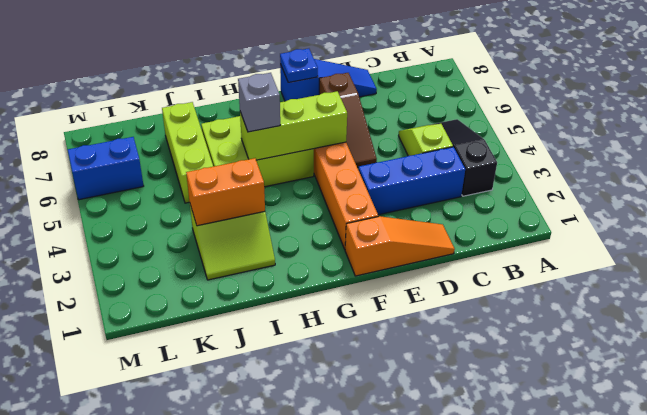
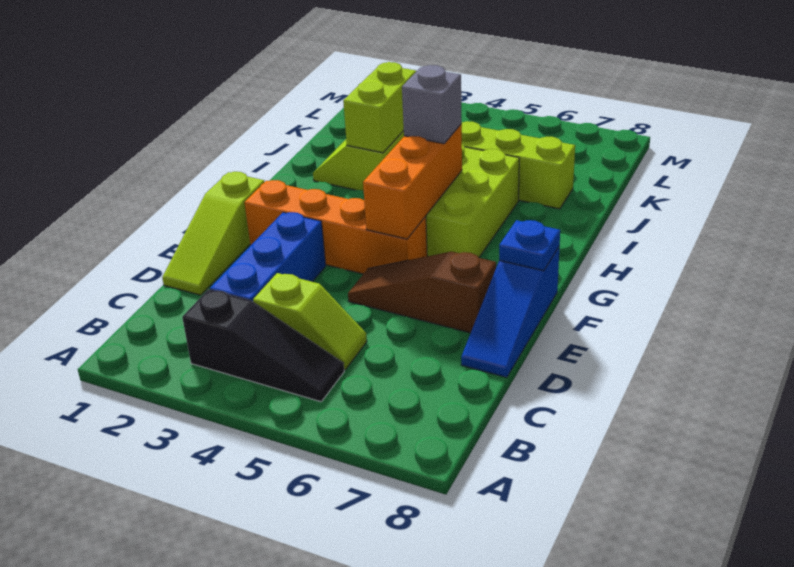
orange 1x3 slope [345,216,455,276] -> lime 1x3 slope [162,172,264,295]
lime 1x3 brick [240,91,347,160] -> orange 1x3 brick [363,124,462,239]
orange 1x2 brick [186,158,265,226] -> lime 1x2 brick [343,62,416,153]
blue 1x2 brick [68,137,144,200] -> none

